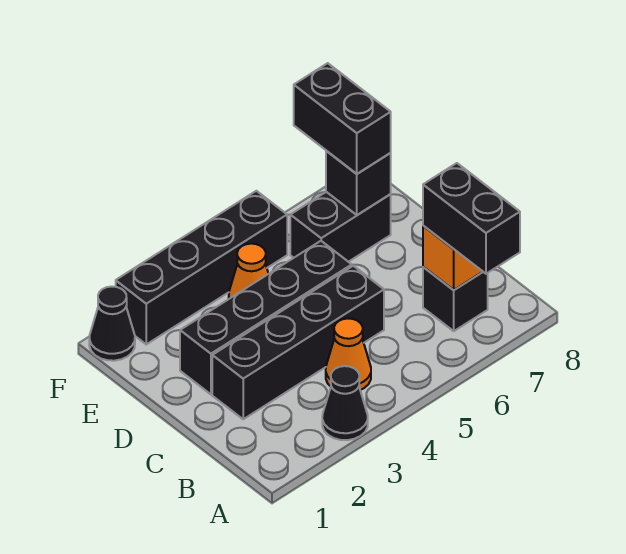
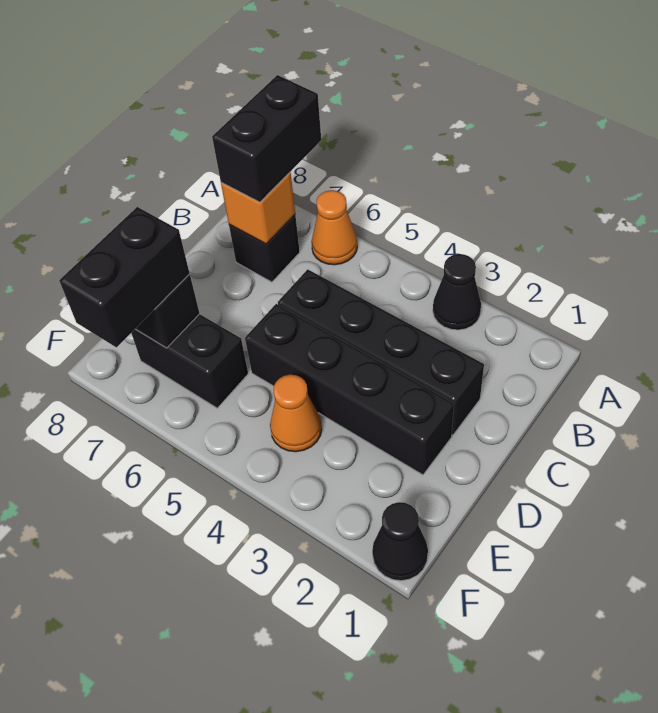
orange 1x1 cone [326,319,371,390] -> orange 1x1 cone moved to [311,190,357,265]
black 1x4 brick [116,191,287,344] -> none

